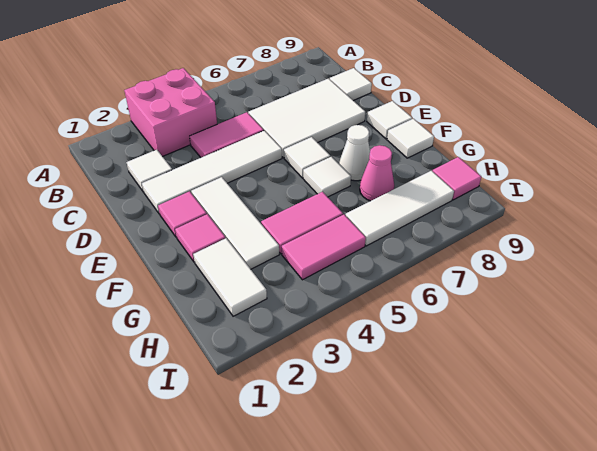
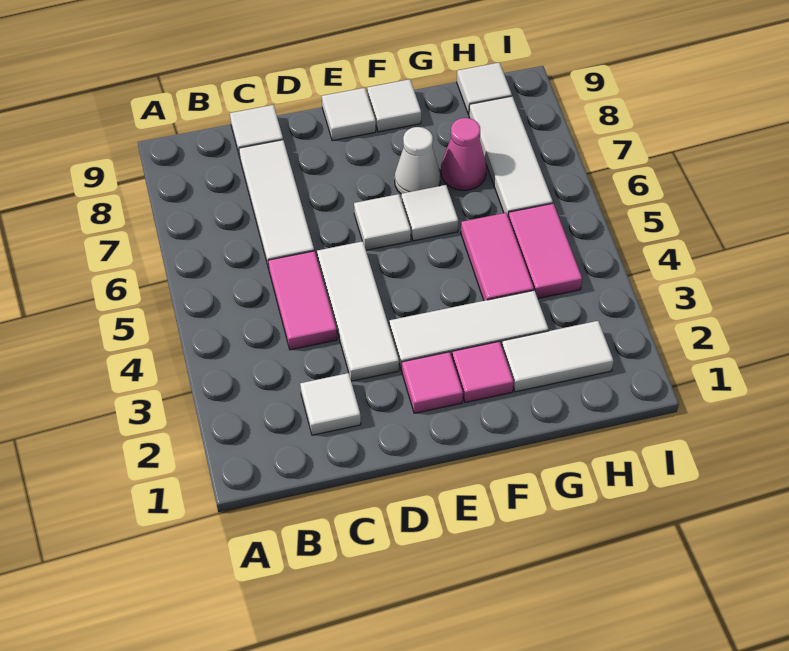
pink 2x2 brick [124,68,217,156] -> none
white 2x3 tile [248,79,365,158] -> white 1x3 tile [239,140,314,269]
white 1x4 tile [142,131,282,214] -> white 1x3 tile [317,241,399,381]
pink 1x1 tile [433,157,481,200] -> white 1x1 tile [457,63,512,115]

